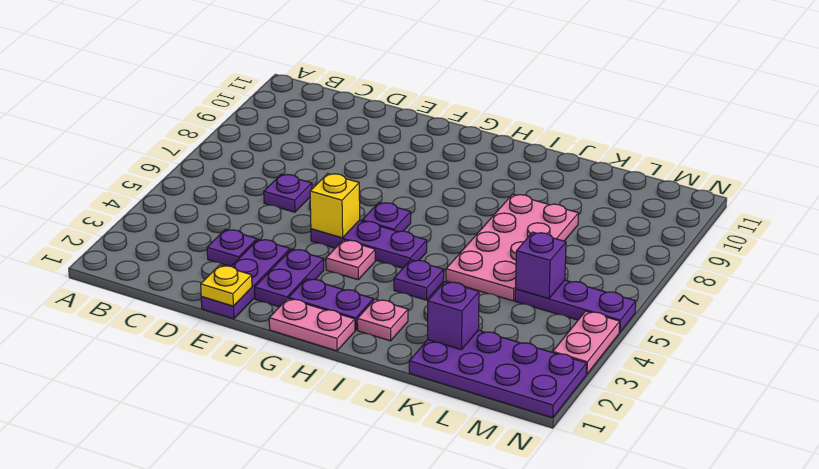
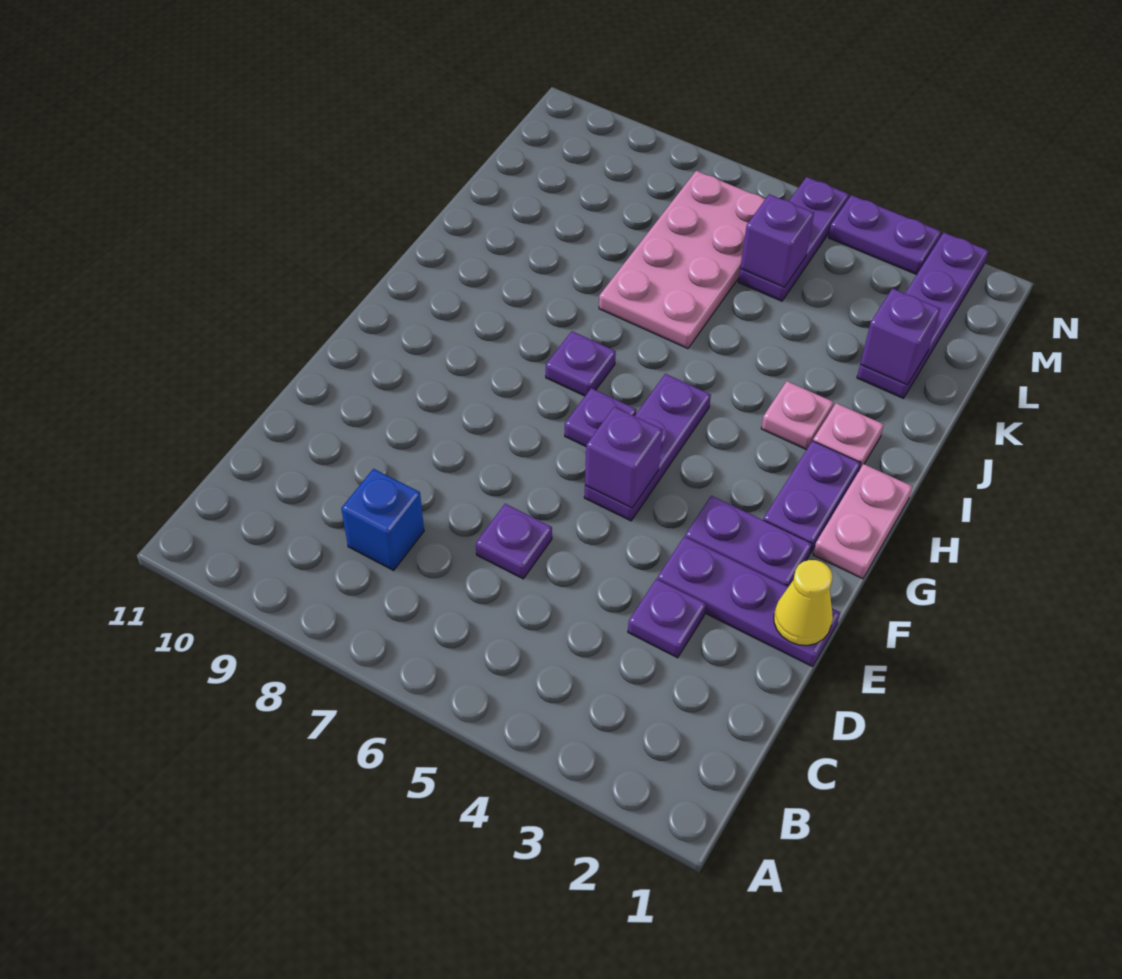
none -> blue 1x1 brick [341,469,424,570]
yellow 1x1 plate [201,265,252,306] -> yellow 1x1 cone [774,560,833,645]
yellow 1x1 brick [310,174,360,238] -> purple 1x1 brick [585,407,662,508]
pink 1x1 plate [326,240,375,280] -> pink 1x1 plate moved to [761,381,833,450]
purple 1x1 plate [394,260,444,300] -> purple 1x1 plate moved to [546,331,616,396]
pink 2x4 plate [446,194,578,301] -> pink 2x4 plate turned to [599,171,765,349]
purple 2x4 plate [409,330,587,418] -> purple 1x4 plate [857,233,988,398]
pink 1x2 plate [553,311,620,374] -> purple 1x2 plate [828,195,941,275]

